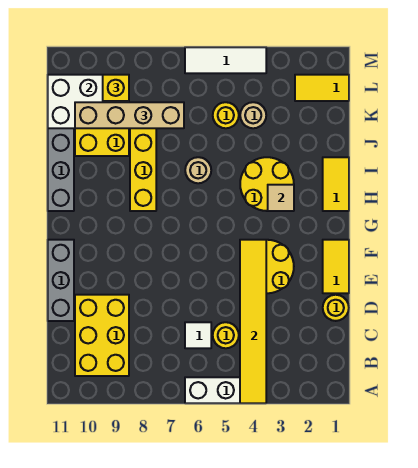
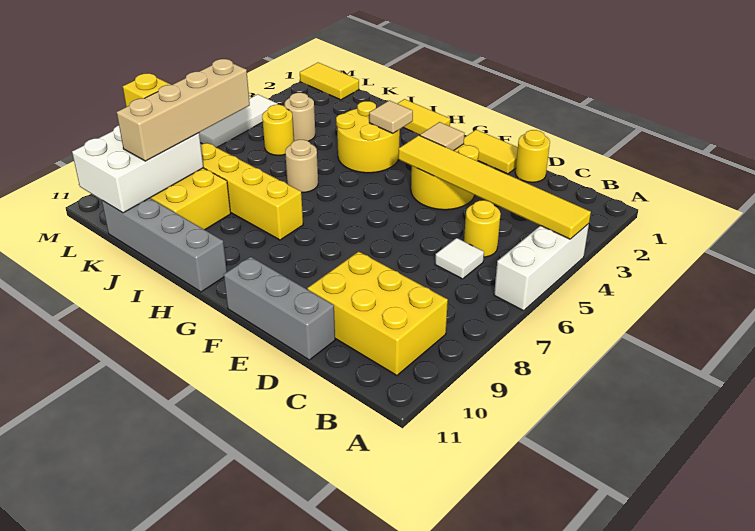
none -> tan 1x1 tile [420,122,465,151]
yellow 1x2 tile [295,75,349,101] -> yellow 1x2 tile turned to [300,63,359,100]

